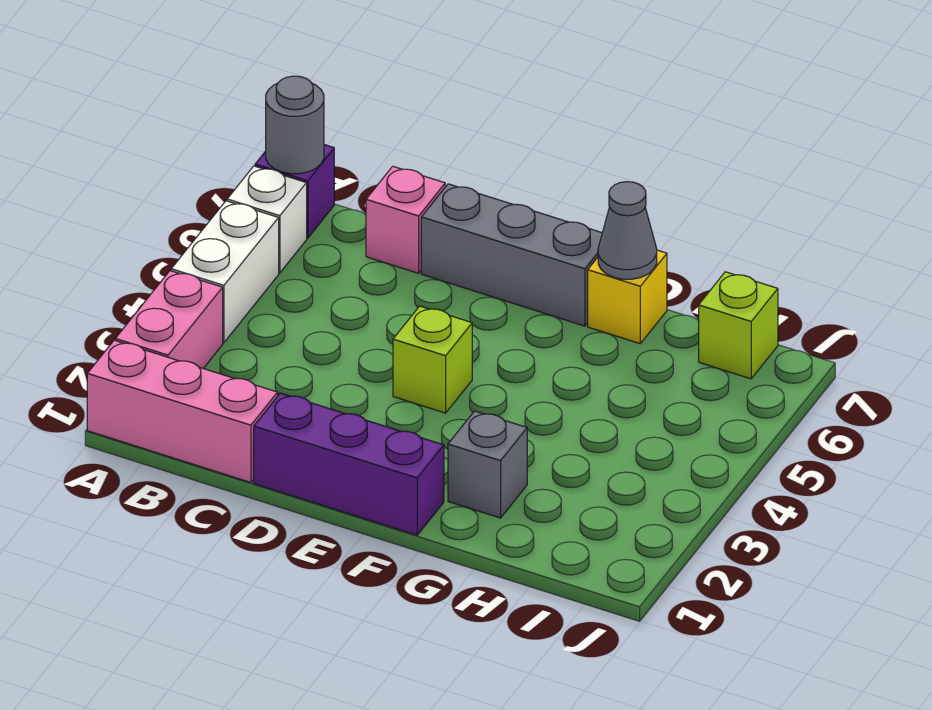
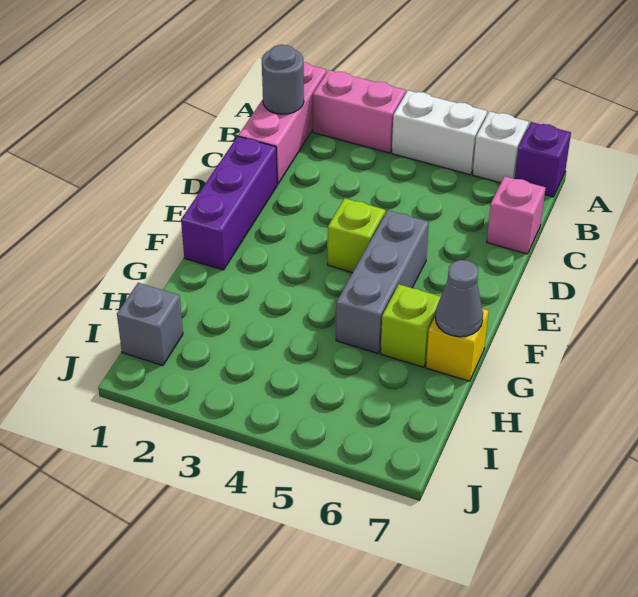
grey 1x1 round brick [266,76,324,174] -> grey 1x1 round brick moved to [262,45,304,114]
grey 1x3 brick [421,184,602,326] -> grey 1x3 brick moved to [336,210,429,353]
grey 1x1 brick [448,411,527,518] -> grey 1x1 brick moved to [117,283,183,366]
lime 1x1 brick [699,272,778,379] -> lime 1x1 brick moved to [381,284,441,367]

